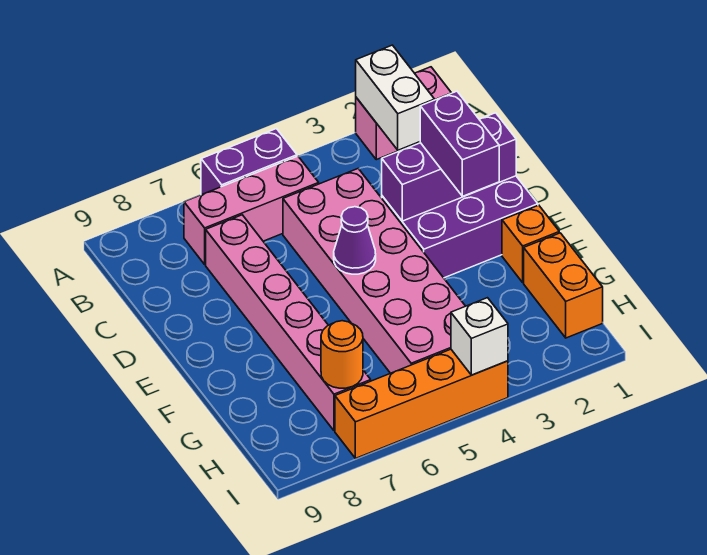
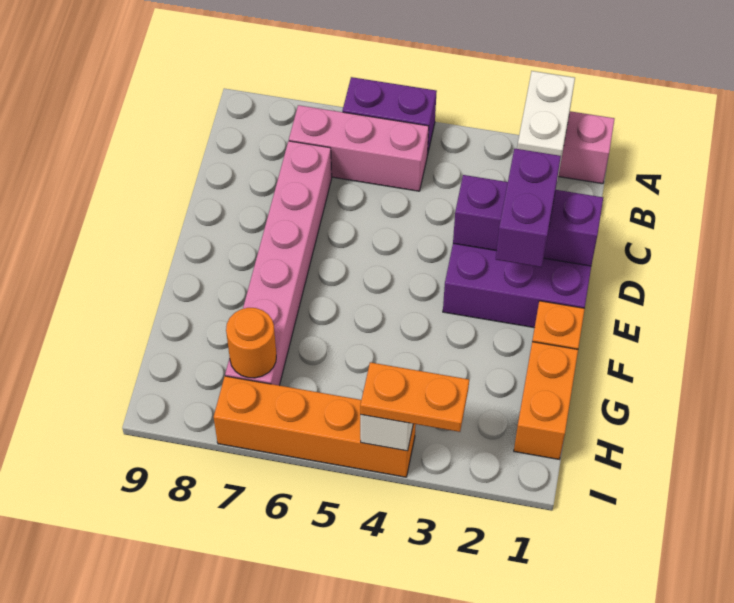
pink 2x6 brick [283,169,465,373] -> none
purple 1x1 cone [334,207,376,274] -> none
none -> orange 1x2 plate [360,362,469,432]

